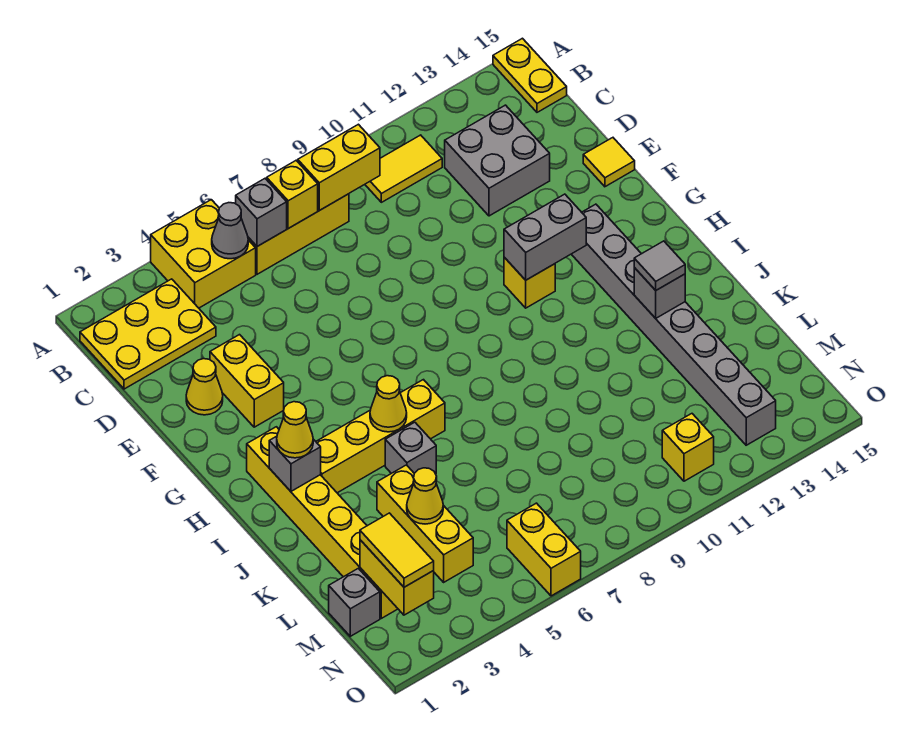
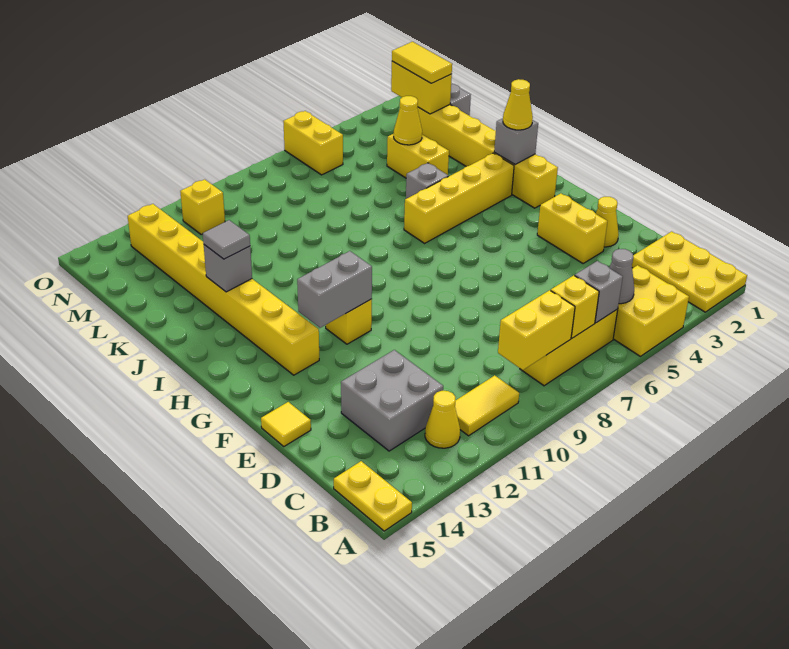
yellow 2x3 plate [80,279,216,389] -> yellow 2x3 plate turned to [632,231,747,312]
grey 1x8 brick [572,204,776,445] -> yellow 1x8 brick [128,204,319,375]
yellow 1x1 cone [370,376,407,432] -> yellow 1x1 cone moved to [425,391,460,448]
yellow 1x3 brick [377,465,473,582] -> yellow 1x2 brick [387,134,449,178]

